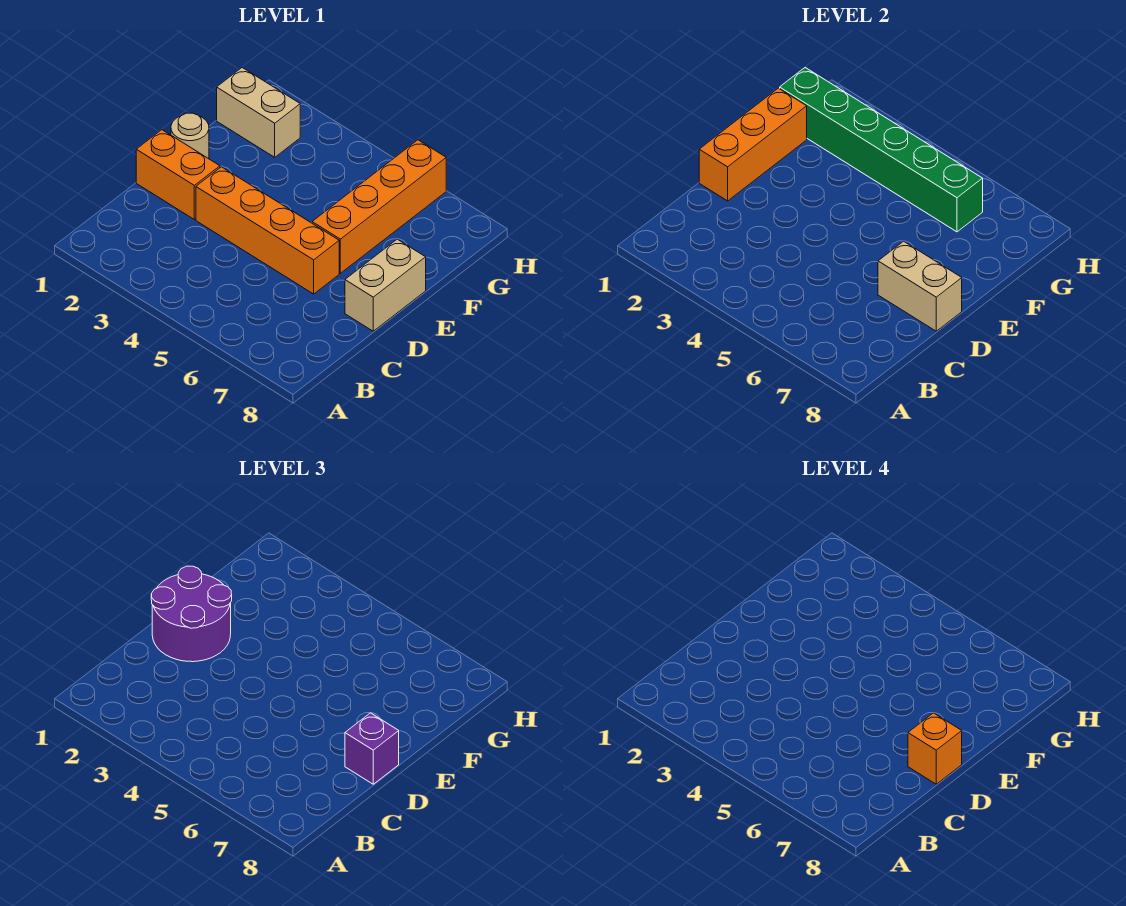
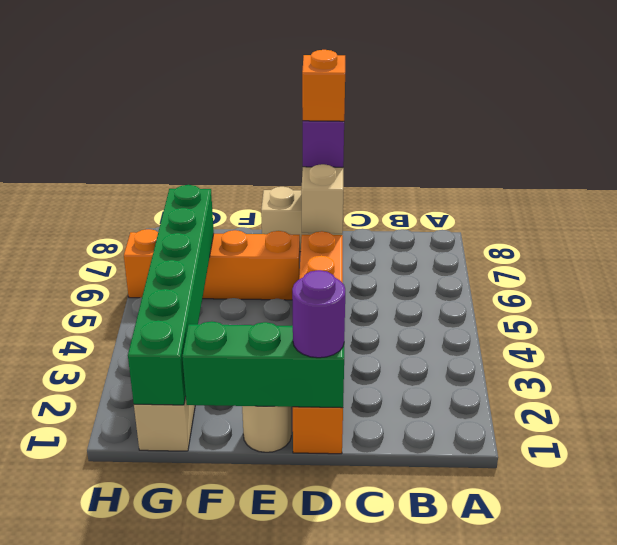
orange 1x3 brick [699,88,807,201] -> green 1x3 brick [182,321,344,408]
purple 2x2 round brick [151,566,232,662] -> purple 1x1 round brick [292,270,345,358]

